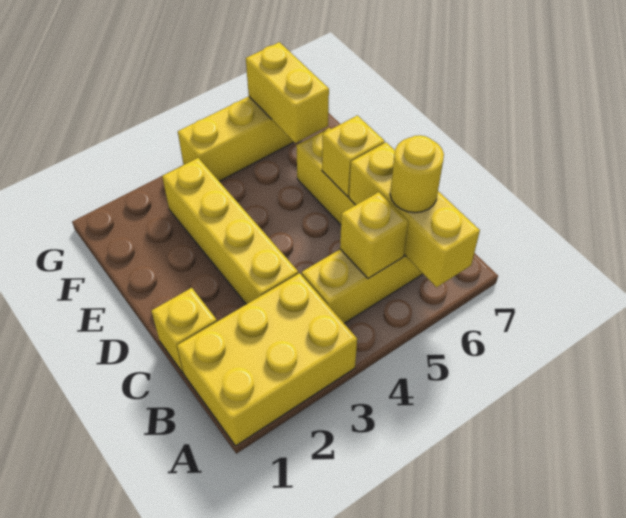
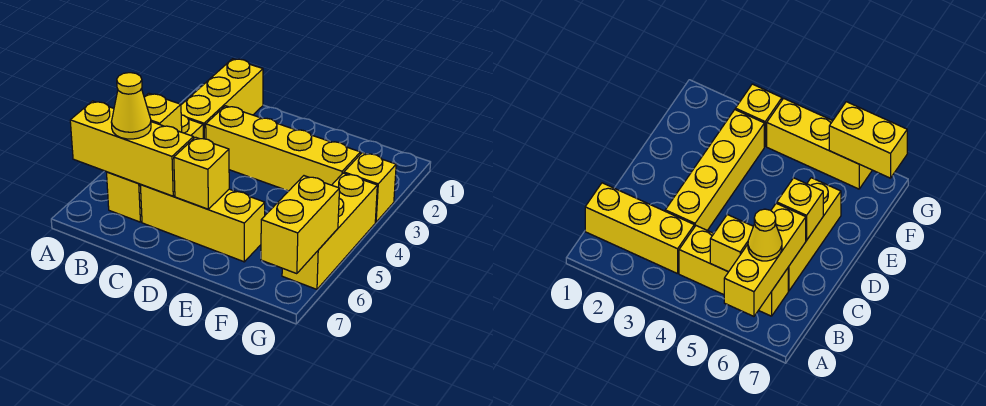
yellow 2x3 brick [177,273,357,446] -> yellow 1x3 brick [181,59,263,139]
yellow 1x1 round brick [390,135,444,213] -> yellow 1x1 cone [111,73,151,139]
yellow 1x1 brick [151,288,217,373] -> yellow 1x1 brick moved to [344,153,396,222]
yellow 1x2 brick [246,42,329,143] -> yellow 1x2 brick turned to [261,176,340,274]

